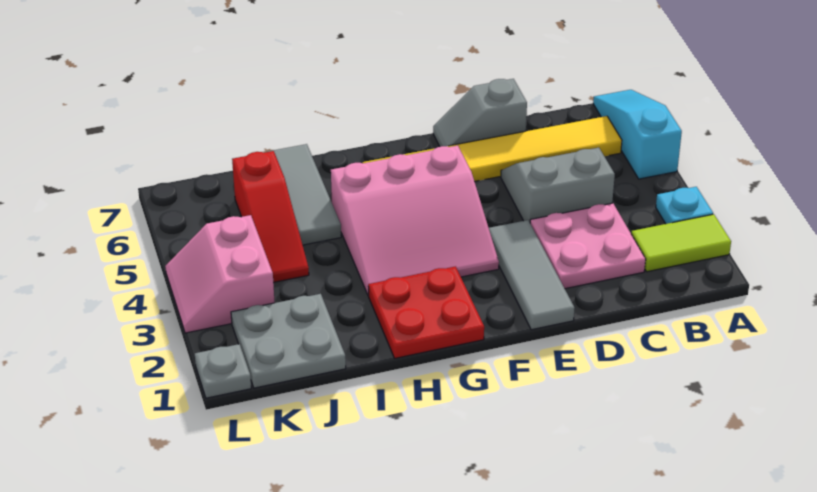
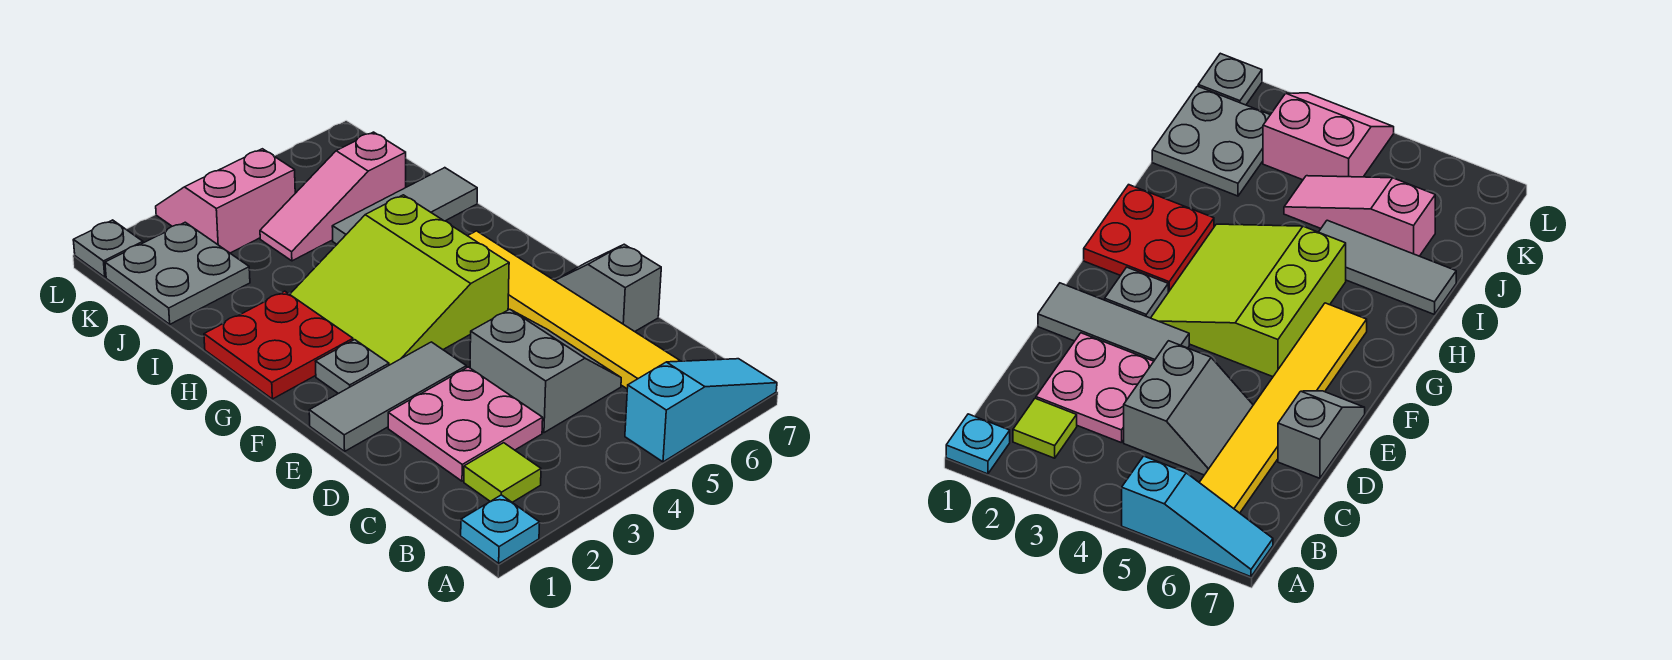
lime 1x2 tile [631,214,731,272] -> lime 1x1 tile [464,443,541,502]
cyan 1x1 plate [656,187,713,224] -> cyan 1x1 plate moved to [461,495,540,563]
none -> grey 1x1 plate [315,340,389,394]
pink 3x3 slope [331,146,499,296] -> lime 3x3 slope [290,195,509,365]
red 1x3 slope [232,151,309,282] -> pink 1x3 slope [260,132,406,261]

